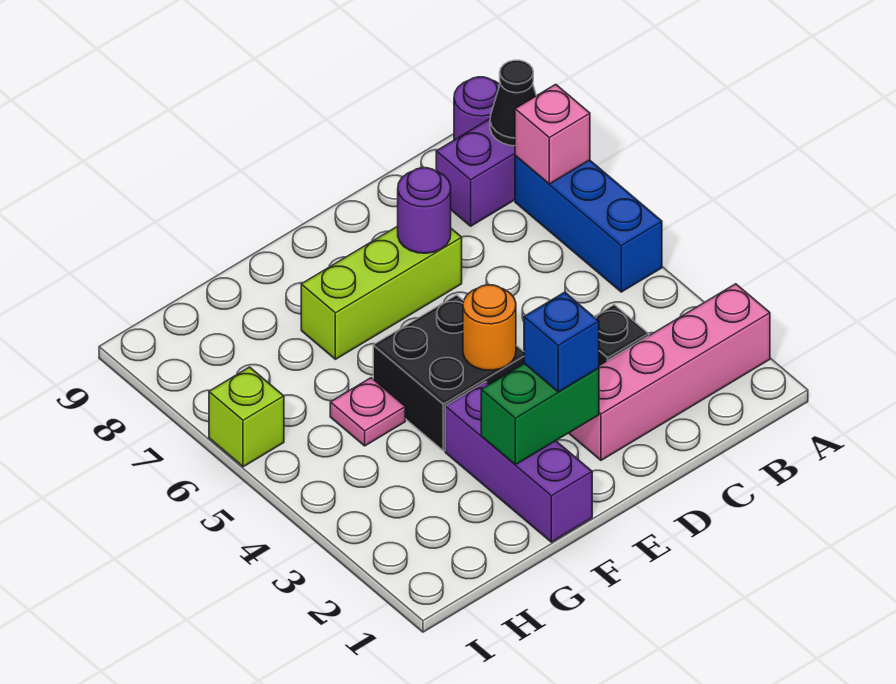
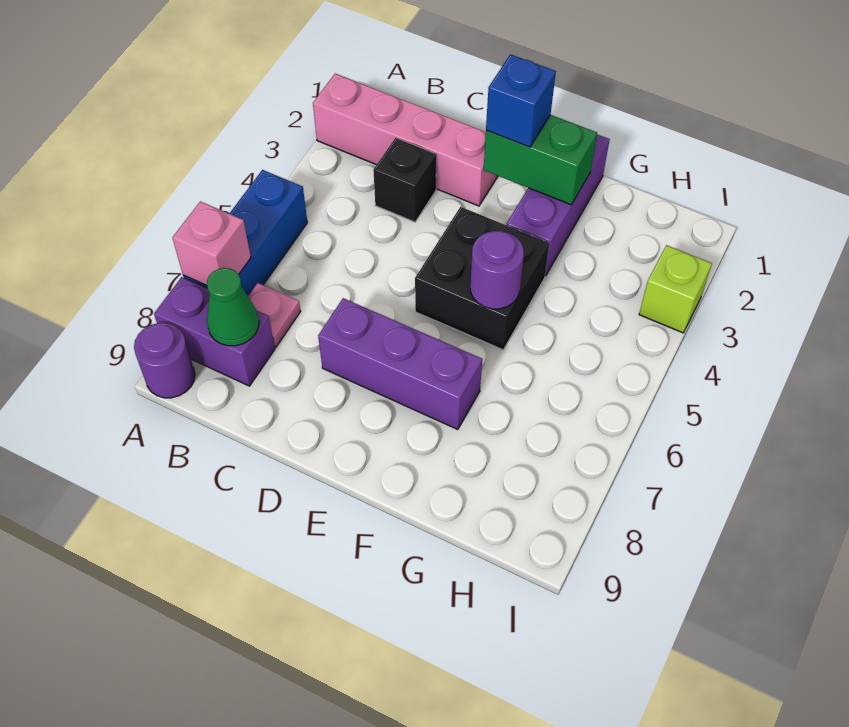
black 1x1 cone [490,60,536,146] -> none
none -> green 1x1 cone [207,268,259,346]
lime 1x3 brick [301,226,462,359] -> purple 1x3 brick [318,298,482,430]
purple 1x1 round brick [398,168,451,253] -> purple 1x1 round brick moved to [470,231,524,309]
orange 1x1 round brick [463,285,516,370] -> none
pink 1x1 plate [330,378,405,446] -> pink 1x1 plate moved to [248,283,301,347]
lime 1x1 brick [209,367,284,467] -> lime 1x1 brick moved to [639,245,712,333]

